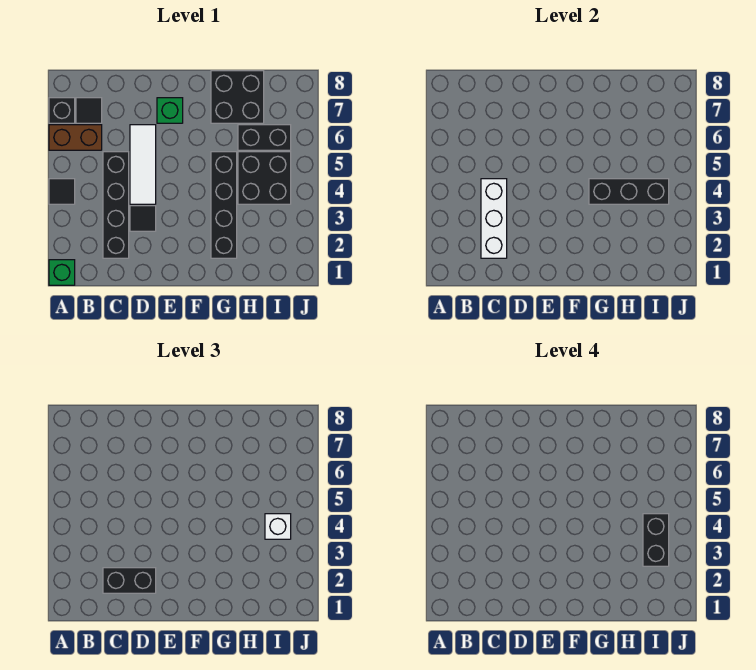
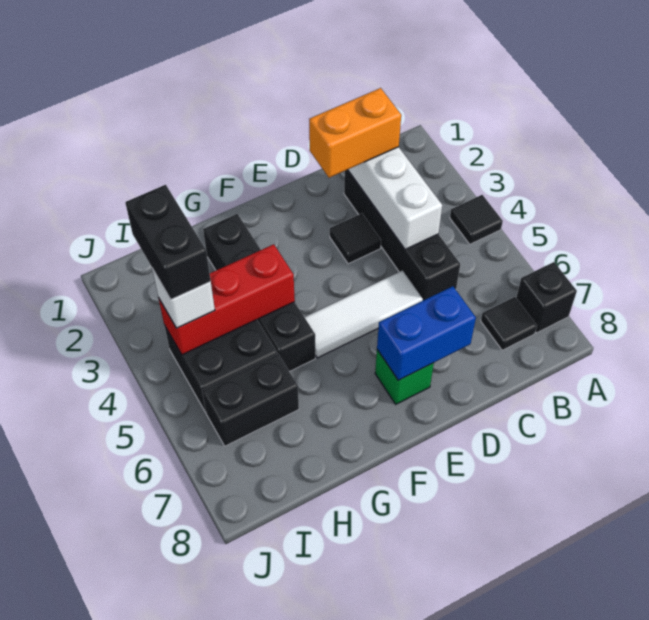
green 1x1 brick [49,260,75,285] -> none
brown 1x2 brick [49,125,102,150] -> none
black 1x2 brick [103,568,156,593] -> orange 1x2 brick [309,88,401,178]
white 1x3 tile [130,125,156,204] -> white 1x3 tile turned to [305,271,423,358]
none -> blue 1x2 brick [377,286,476,380]
black 1x3 brick [589,179,669,204] -> red 1x3 brick [159,244,295,355]
black 2x2 brick [211,71,264,123] -> none

